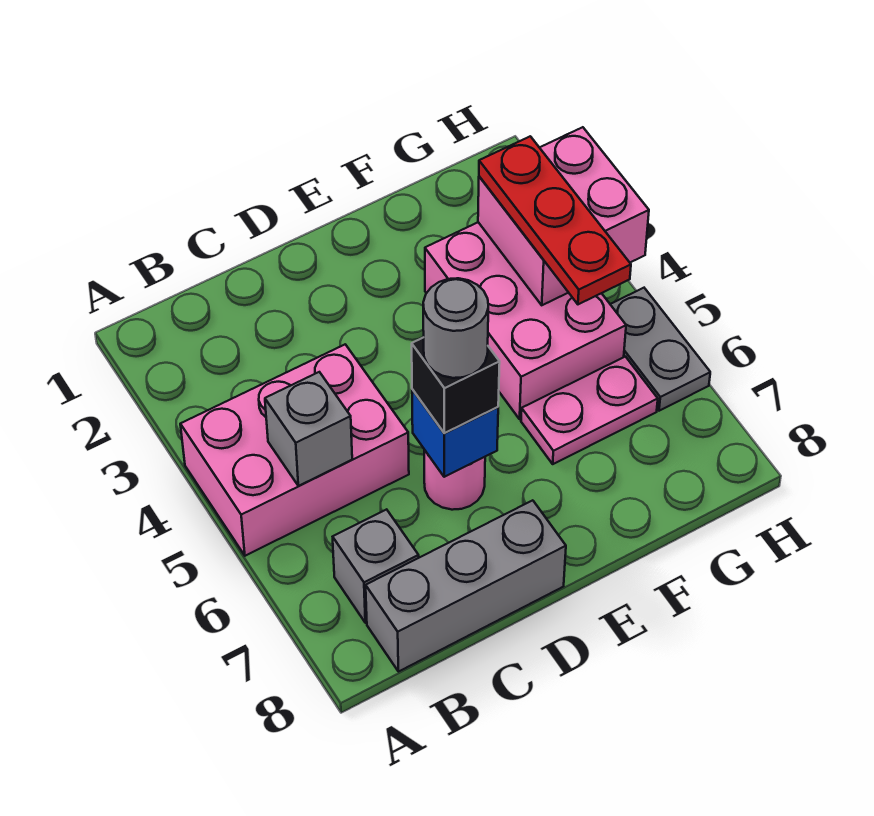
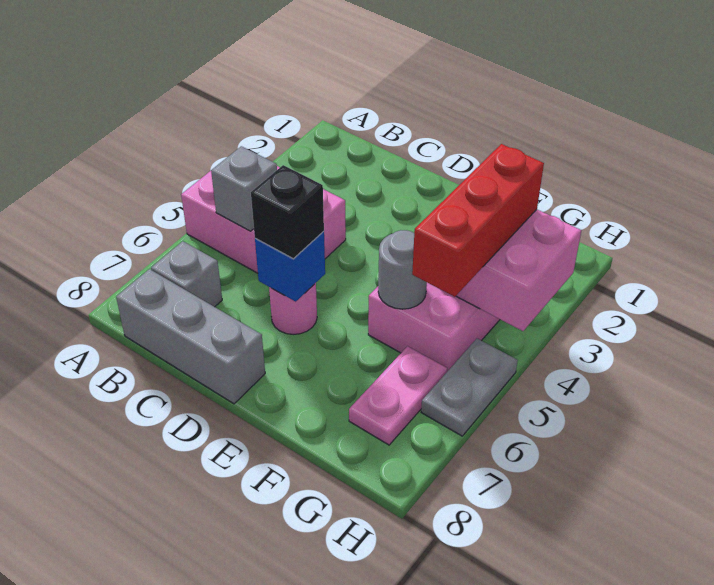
grey 1x1 round brick [423,278,488,378] -> grey 1x1 round brick moved to [378,230,427,309]
pink 1x2 plate [521,357,658,464] -> pink 1x2 plate turned to [349,346,447,445]
red 1x3 plate [479,136,631,304] -> red 1x3 brick [412,144,544,297]

